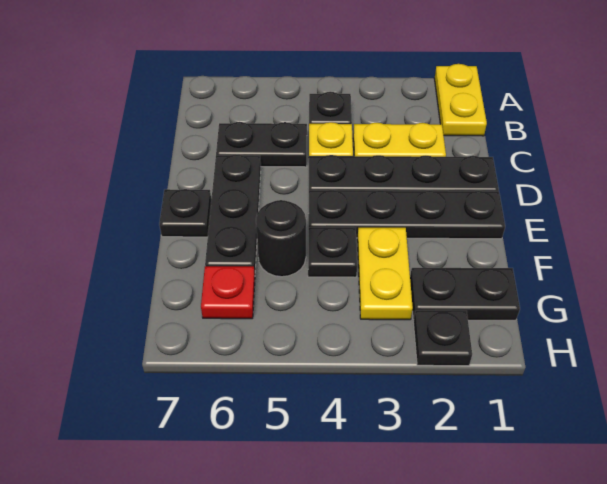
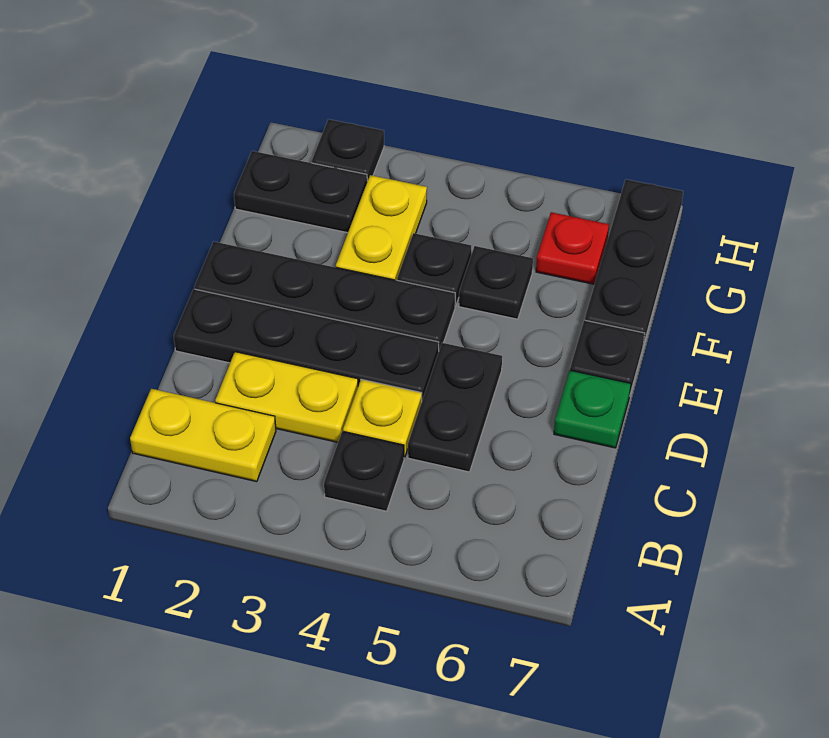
yellow 1x2 plate [434,64,487,136] -> yellow 1x2 plate turned to [130,389,276,482]
black 1x2 plate [216,122,307,167] -> black 1x2 plate turned to [408,343,502,472]
black 1x3 plate [205,154,261,273] -> black 1x3 plate moved to [585,179,683,345]
none -> green 1x1 plate [554,370,631,448]
black 1x1 round brick [256,200,306,277] -> black 1x1 plate [459,246,533,319]

